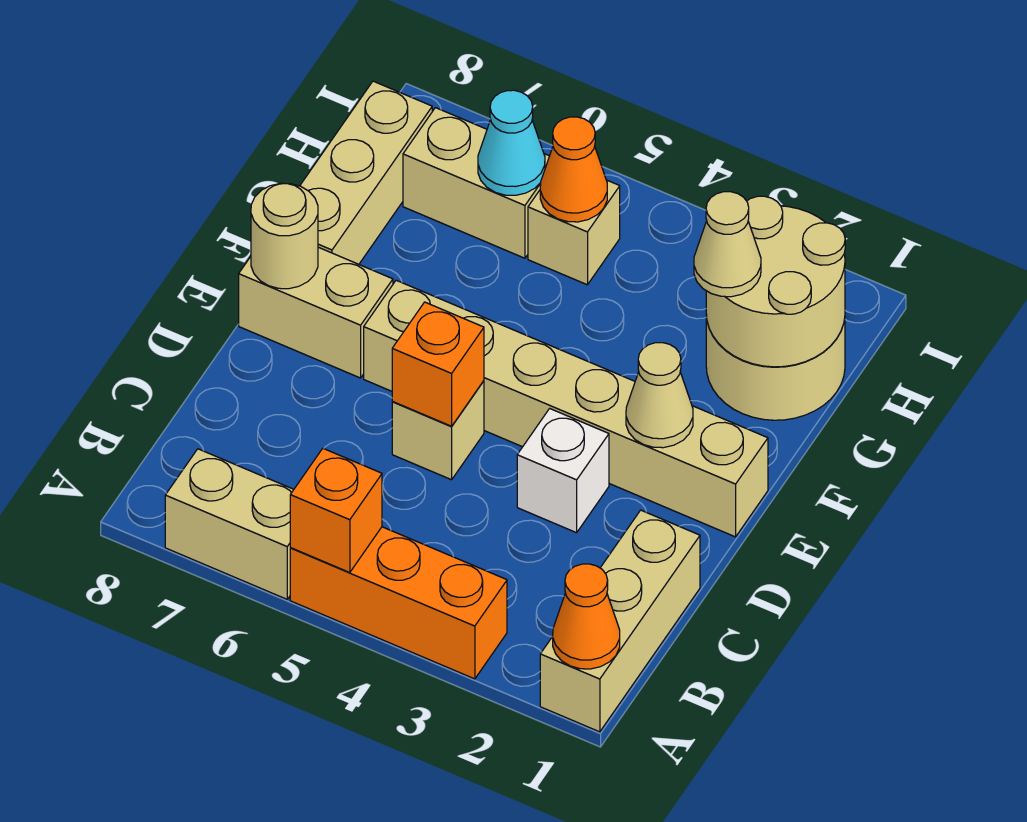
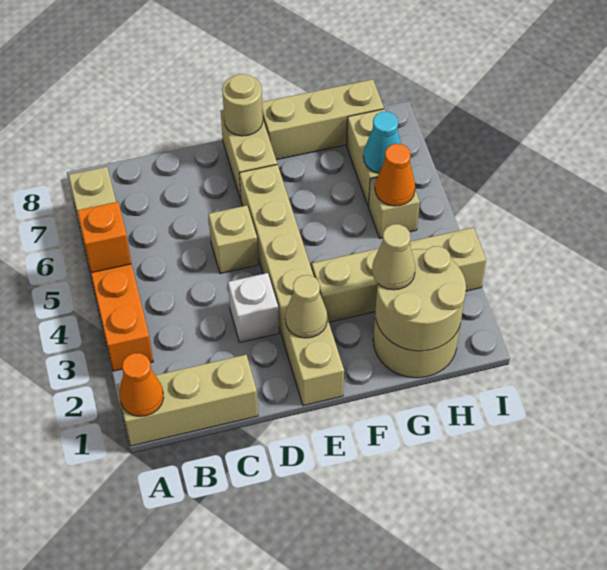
orange 1x1 brick [392,302,484,426] -> none
none -> tan 1x4 brick [312,228,486,322]

